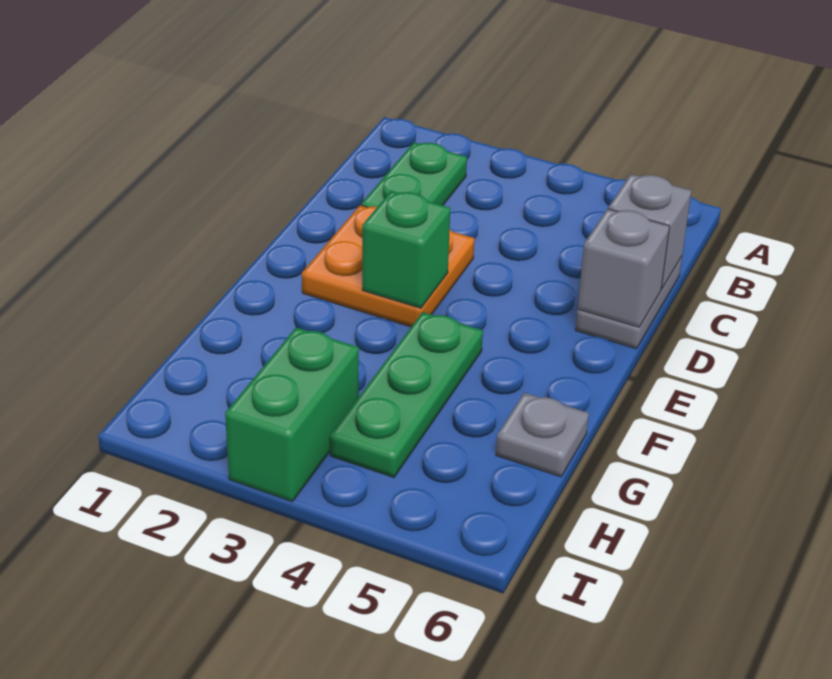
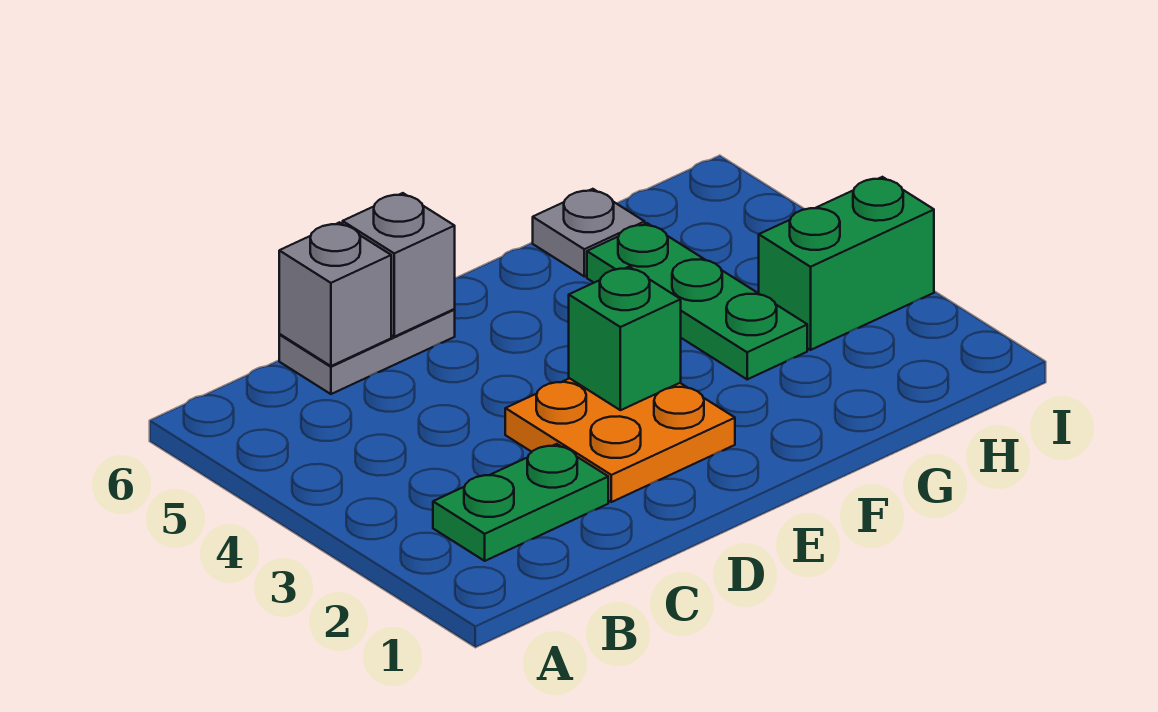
green 1x3 plate [330,312,483,478] -> green 1x3 plate turned to [587,223,807,379]

